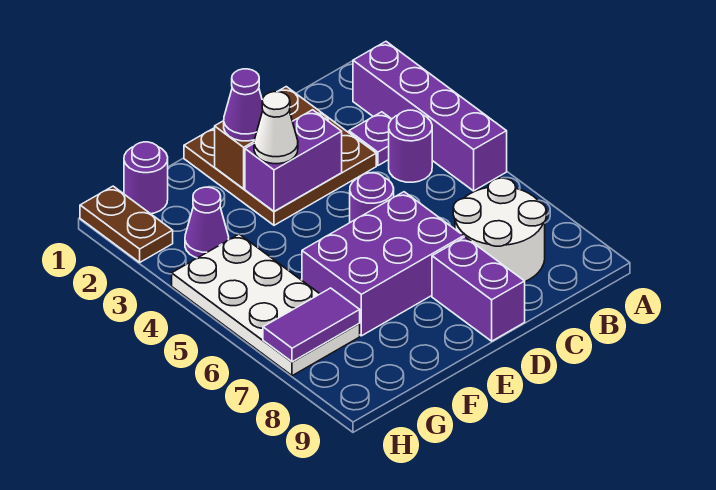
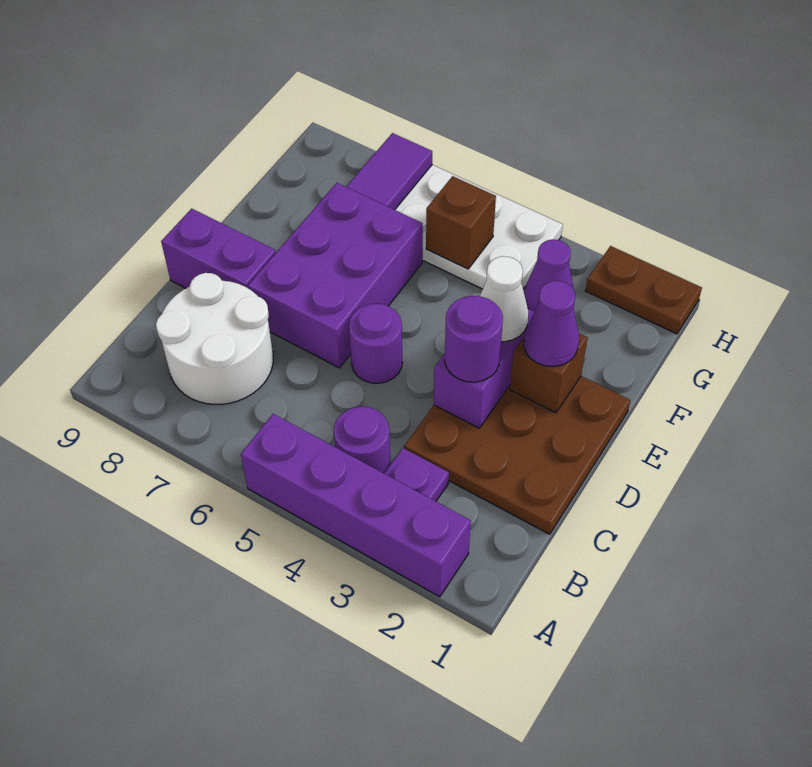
purple 1x1 round brick [124,142,168,214] -> purple 1x1 round brick moved to [445,296,503,382]
none -> brown 1x1 brick [426,176,496,269]

